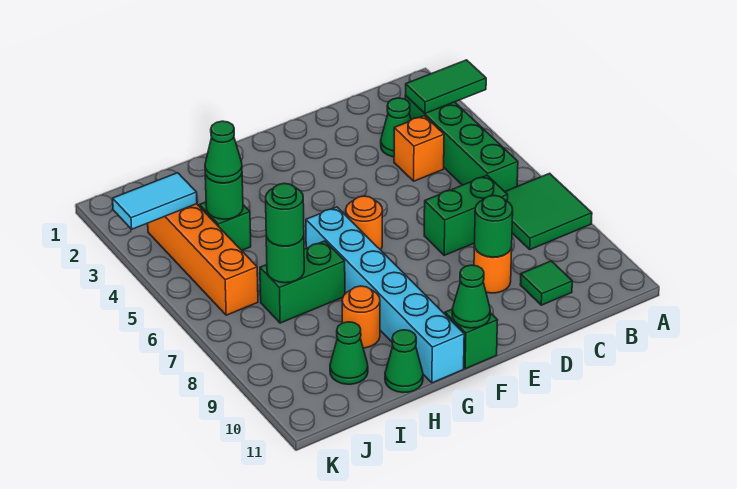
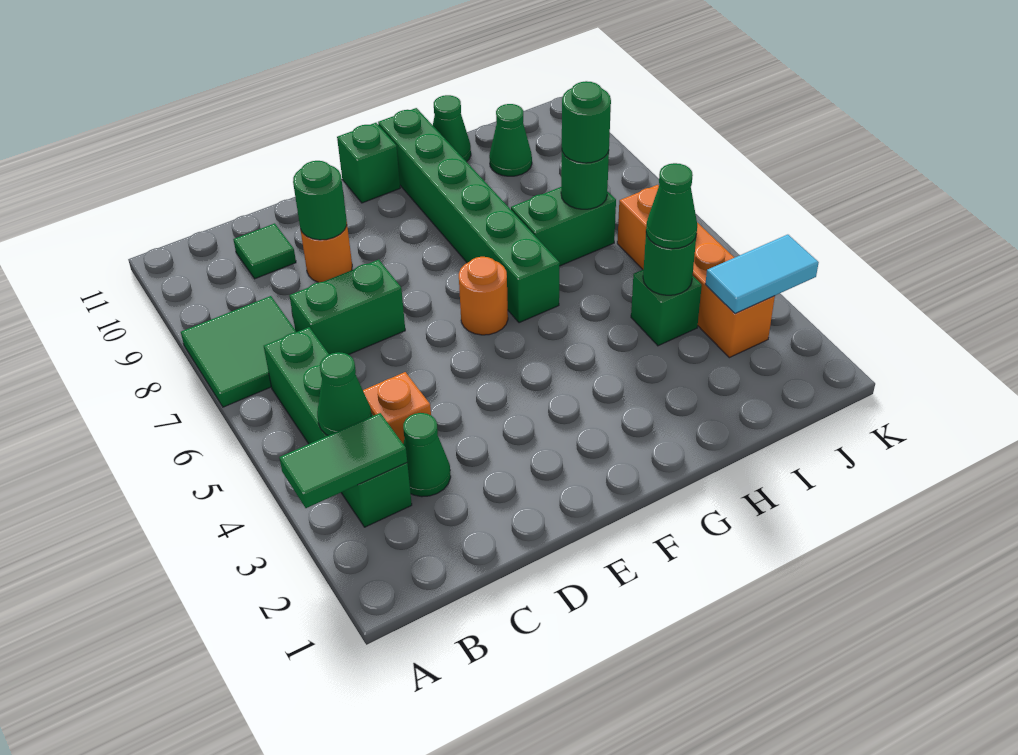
green 1x1 cone [452,265,490,328] -> green 1x1 cone moved to [317,352,371,436]
cyan 1x6 brick [306,207,464,383] -> green 1x6 brick [378,108,560,323]
orange 1x1 round brick [342,286,380,348] -> none

